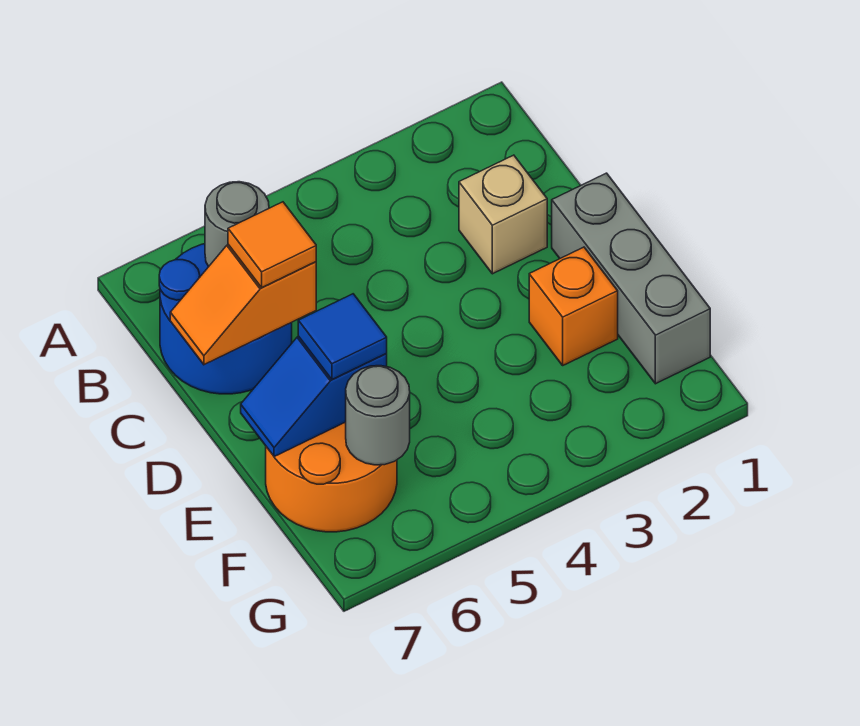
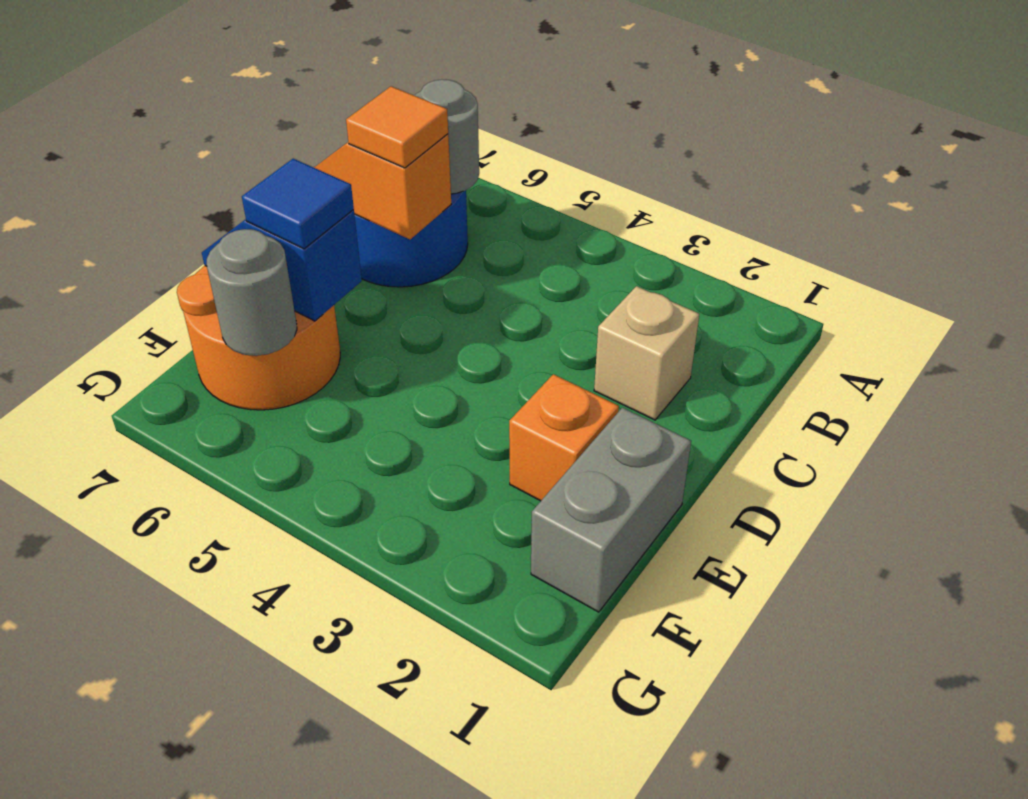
grey 1x3 brick [552,173,710,384] -> grey 1x2 brick [531,408,691,612]

